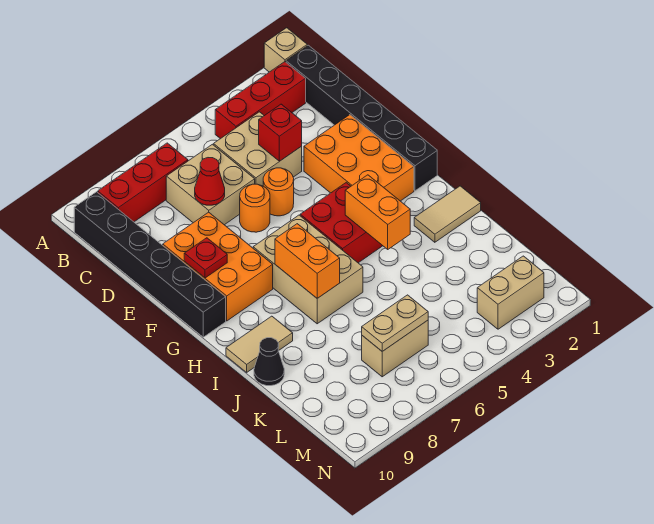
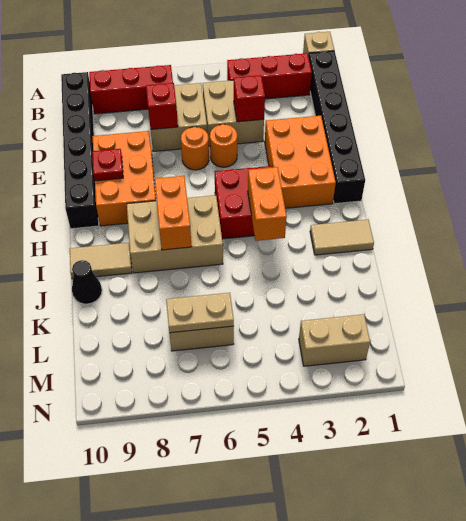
red 1x1 cone [195,158,225,205] -> red 1x1 brick [146,83,178,129]
tan 2x3 brick [253,215,363,324] -> tan 2x3 brick turned to [127,195,223,273]

